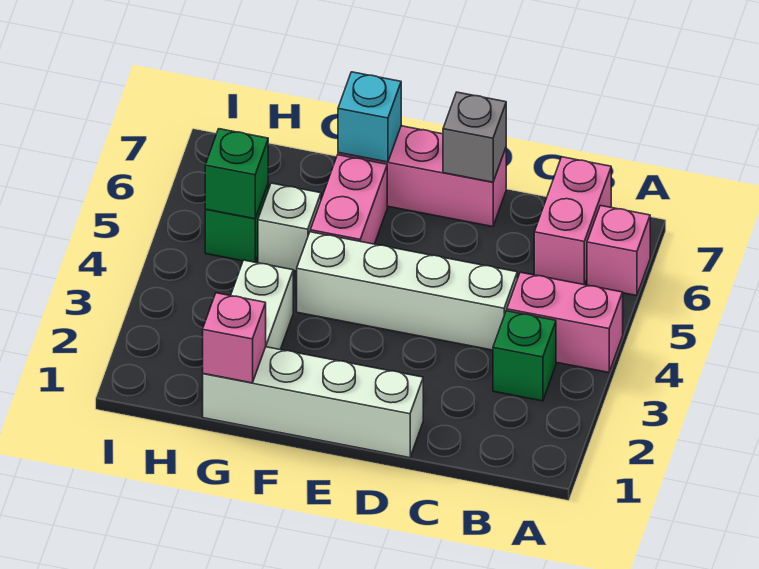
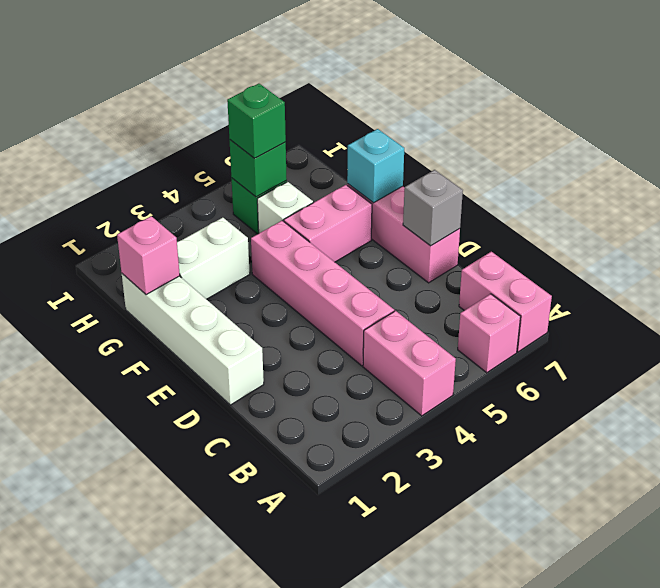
green 1x1 brick [493,311,556,401] -> green 1x1 brick moved to [227,84,286,159]
pink 1x2 brick [534,157,611,285] -> pink 1x2 brick turned to [459,252,552,352]
white 1x4 brick [297,232,517,350] -> pink 1x4 brick [251,221,394,366]

